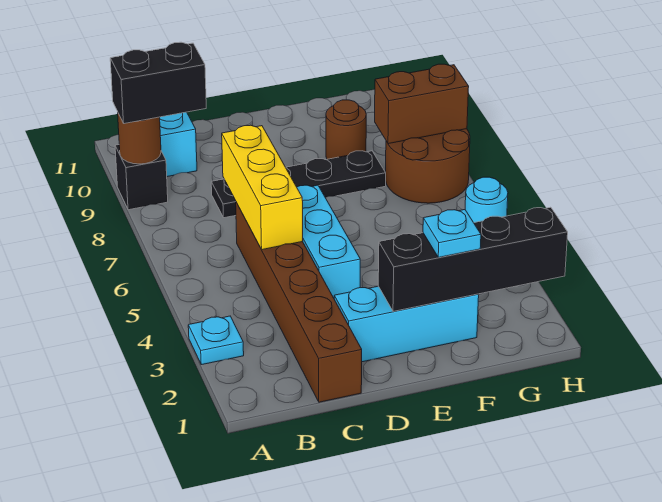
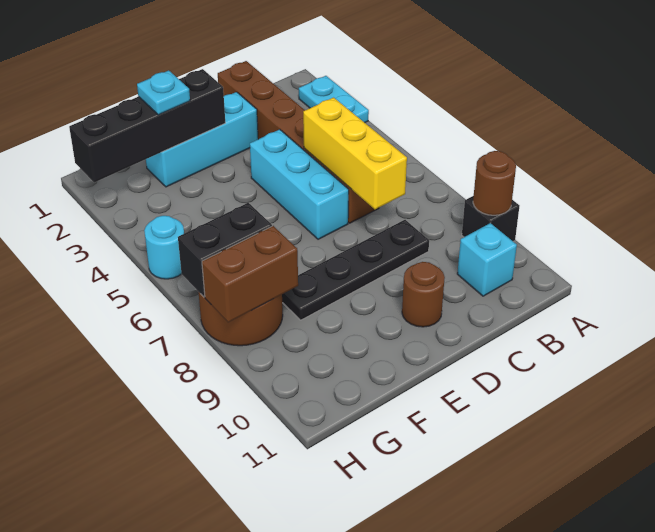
cyan 1x1 plate [188,316,244,365] -> cyan 1x2 plate [299,76,369,123]
black 1x2 brick [110,42,206,124] -> black 1x2 brick moved to [178,203,272,297]
brown 1x1 round brick [326,100,366,159] -> brown 1x1 round brick moved to [402,262,445,327]

